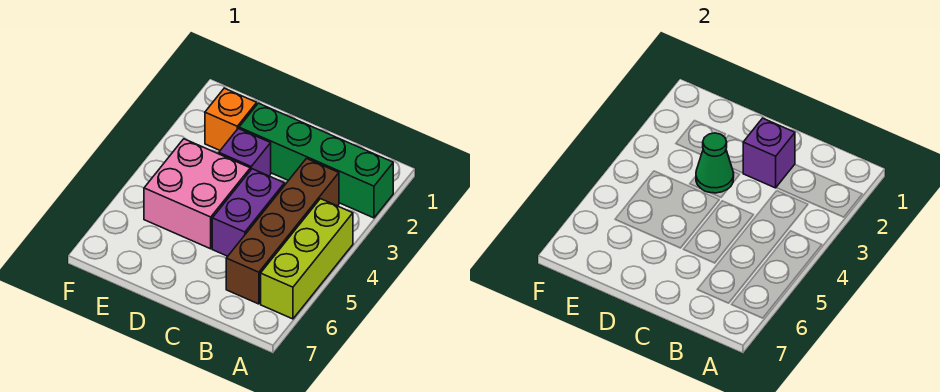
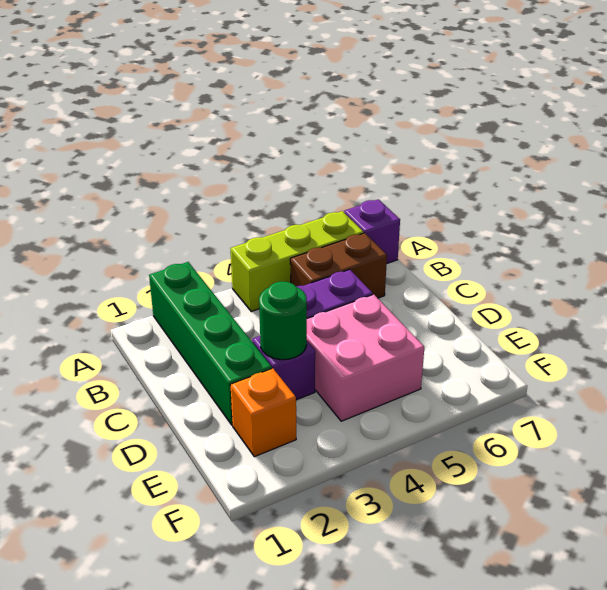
brown 1x4 brick [226,159,339,304] -> brown 1x2 brick [290,233,387,298]
purple 1x1 brick [743,118,795,188] -> purple 1x1 brick moved to [344,199,400,263]
green 1x1 cone [696,133,734,193] -> green 1x1 round brick [259,282,307,360]

